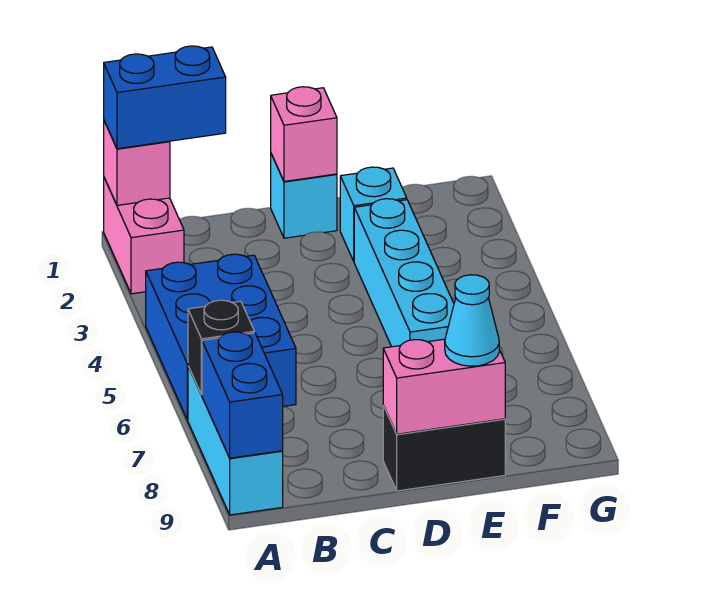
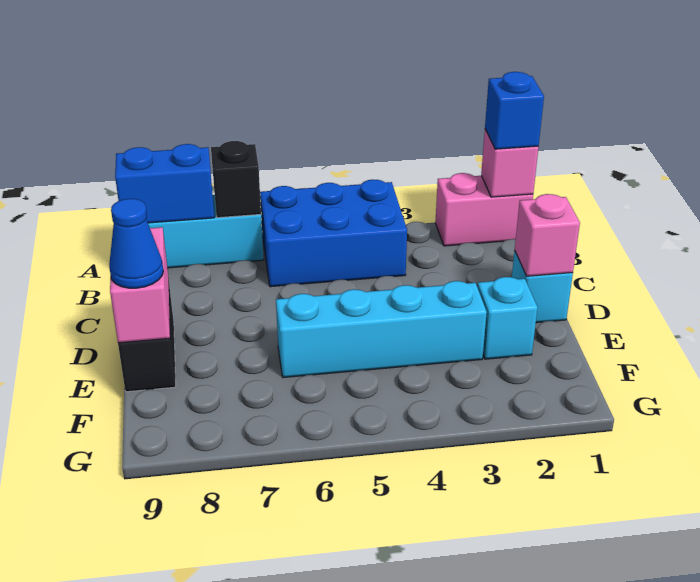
blue 1x2 brick [104,46,226,149] -> blue 1x1 brick [485,72,544,149]
cyan 1x1 cone [445,275,499,366] -> blue 1x1 cone [109,199,163,288]

